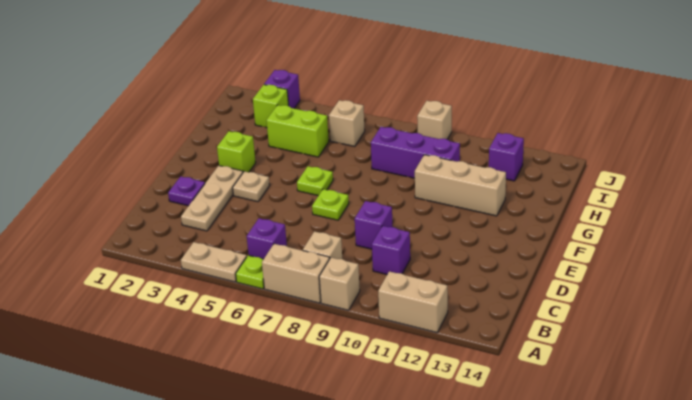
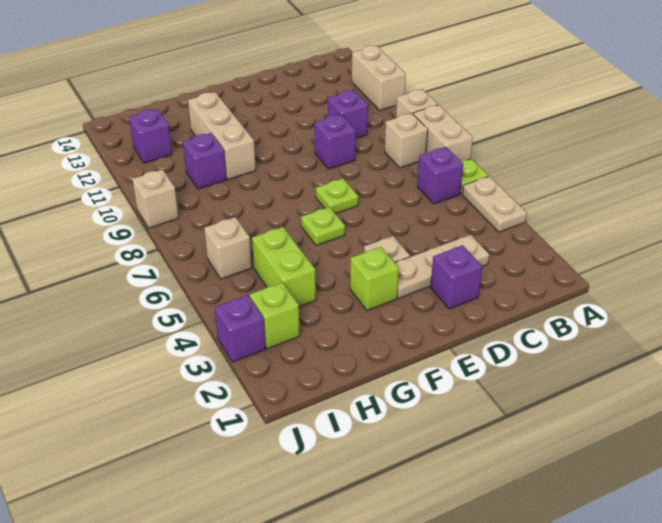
purple 1x1 plate [168,176,205,206] -> purple 1x1 brick [431,245,482,309]
purple 1x3 brick [371,127,460,178] -> purple 1x1 brick [183,133,226,189]

